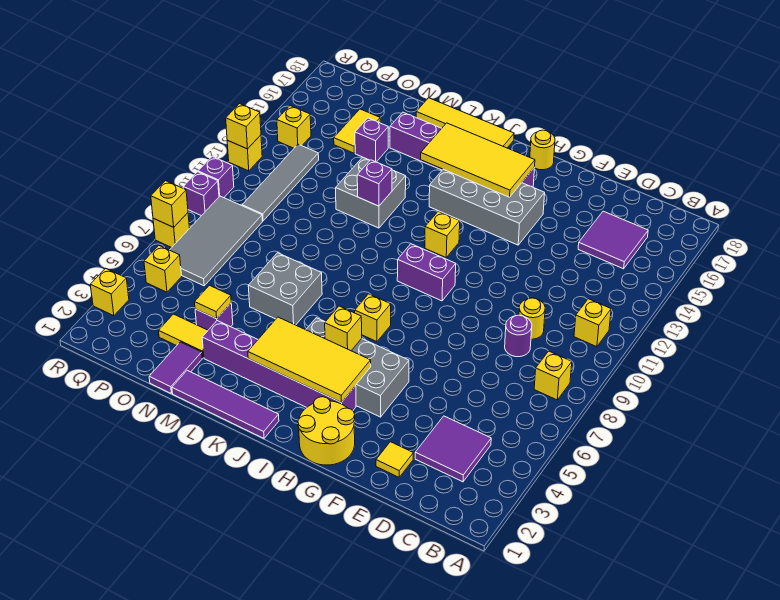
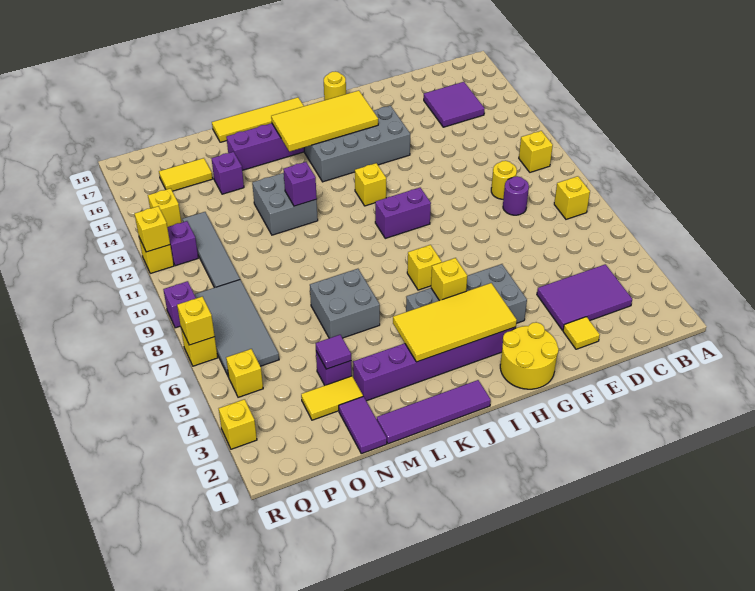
purple 2x2 tile [415,416,491,482] -> purple 2x3 tile [537,264,632,330]
yellow 1x1 tile [195,285,231,319] -> purple 1x1 tile [315,335,351,369]
yellow 1x2 tile [334,109,380,153] -> yellow 1x2 tile turned to [159,158,213,191]
purple 1x1 brick [198,156,234,198] -> purple 1x1 brick moved to [167,221,198,266]

